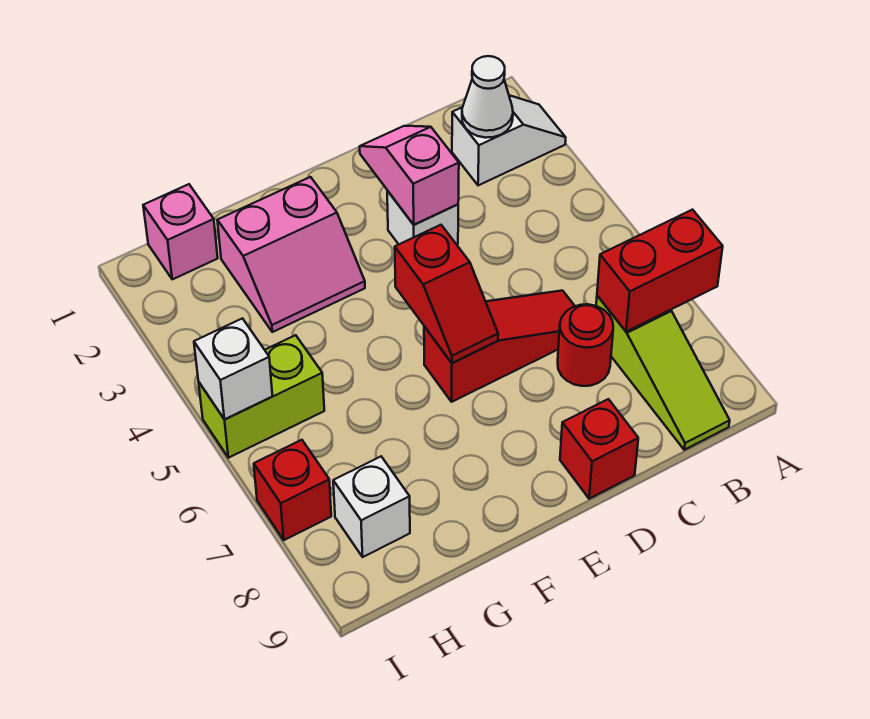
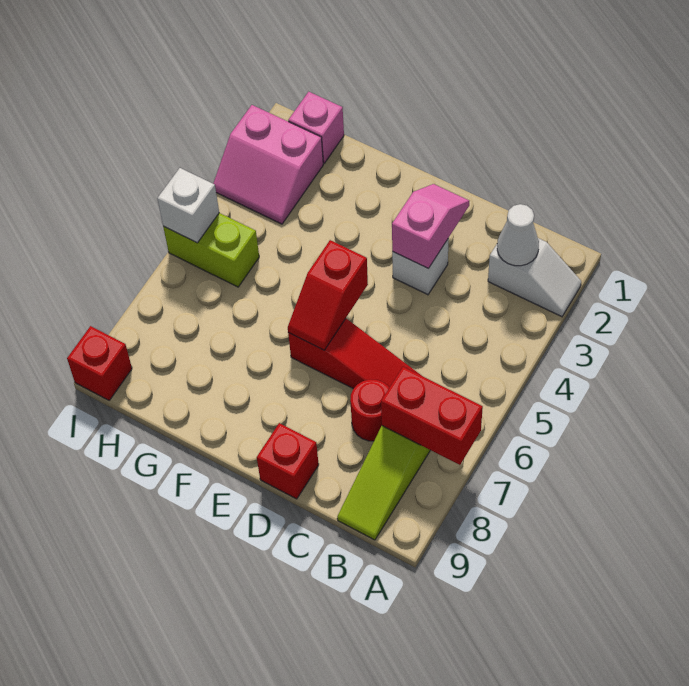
pink 2x2 slope [217,177,365,332] -> pink 2x2 slope moved to [213,105,323,224]
white 1x1 brick [333,457,410,557] -> none
red 1x1 brick [254,440,331,540] -> red 1x1 brick moved to [67,326,132,400]

